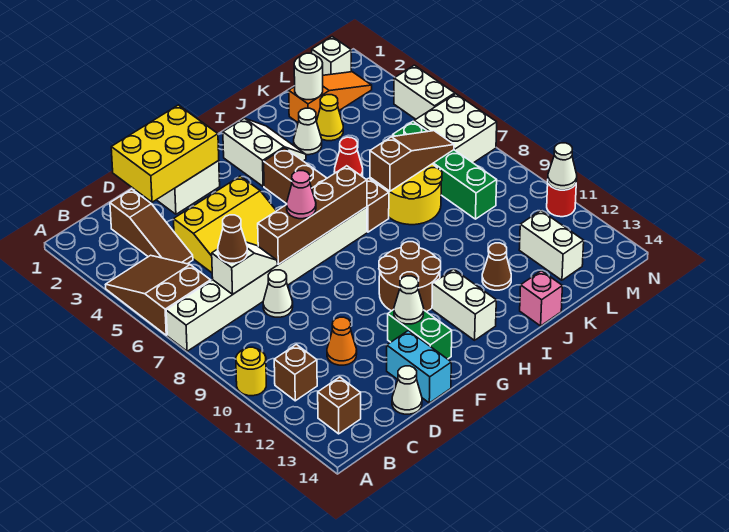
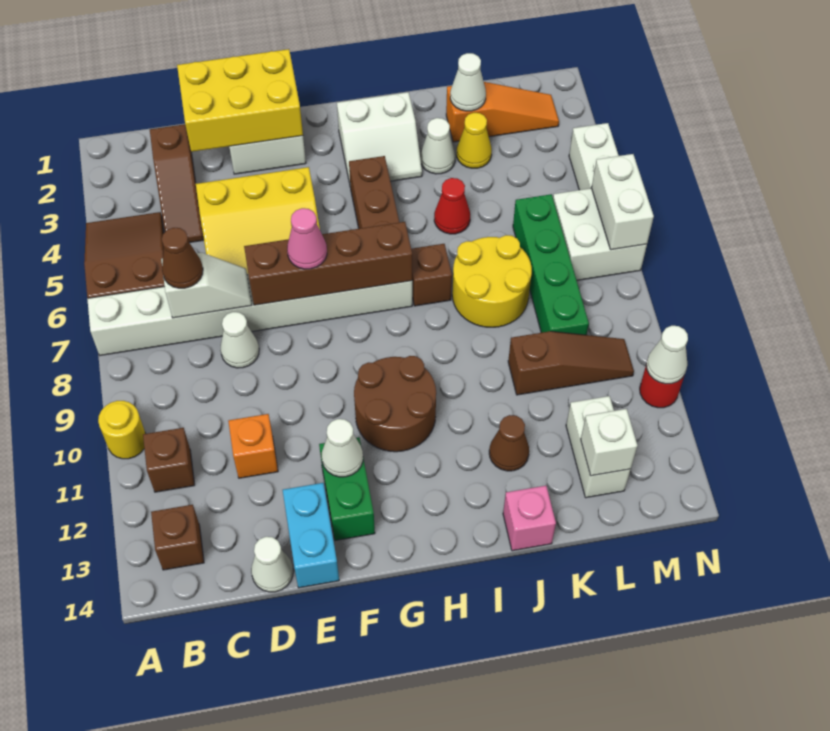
orange 1x1 cone [327,317,357,365] -> orange 1x1 brick [228,414,278,478]
white 2x2 slope [223,118,306,186] -> white 2x2 slope turned to [337,92,422,183]
white 1x2 brick [432,269,496,340] -> white 1x2 brick moved to [592,154,654,250]
brown 1x3 slope [370,131,454,191] -> brown 1x3 slope moved to [508,331,634,395]
white 1x1 round brick [294,53,323,100] -> white 1x1 cone [450,53,486,111]
white 1x1 brick [312,37,351,75] -> white 1x1 brick moved to [581,409,637,476]

